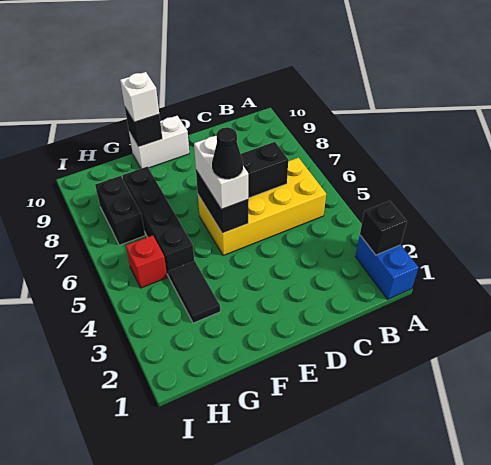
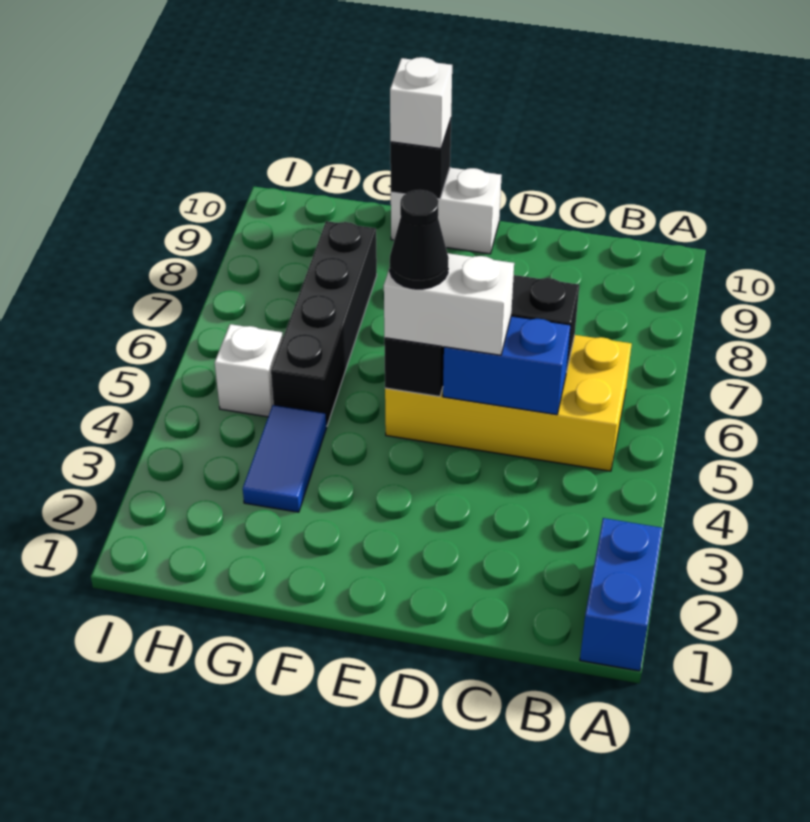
black 1x1 brick [360,201,407,255] -> none
none -> blue 1x2 brick [443,316,571,415]
white 1x2 brick [194,136,248,209] -> white 1x2 brick turned to [384,253,514,355]
black 1x2 tile [168,261,220,323] -> blue 1x2 tile [243,405,326,512]
red 1x1 brick [126,235,167,288] -> white 1x1 brick [215,324,283,417]
black 1x2 brick [95,176,145,245] -> none

